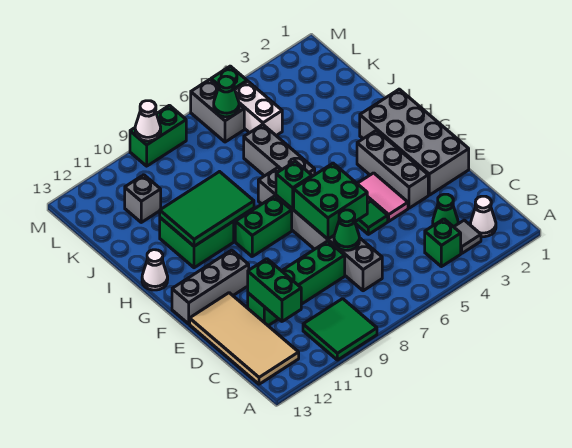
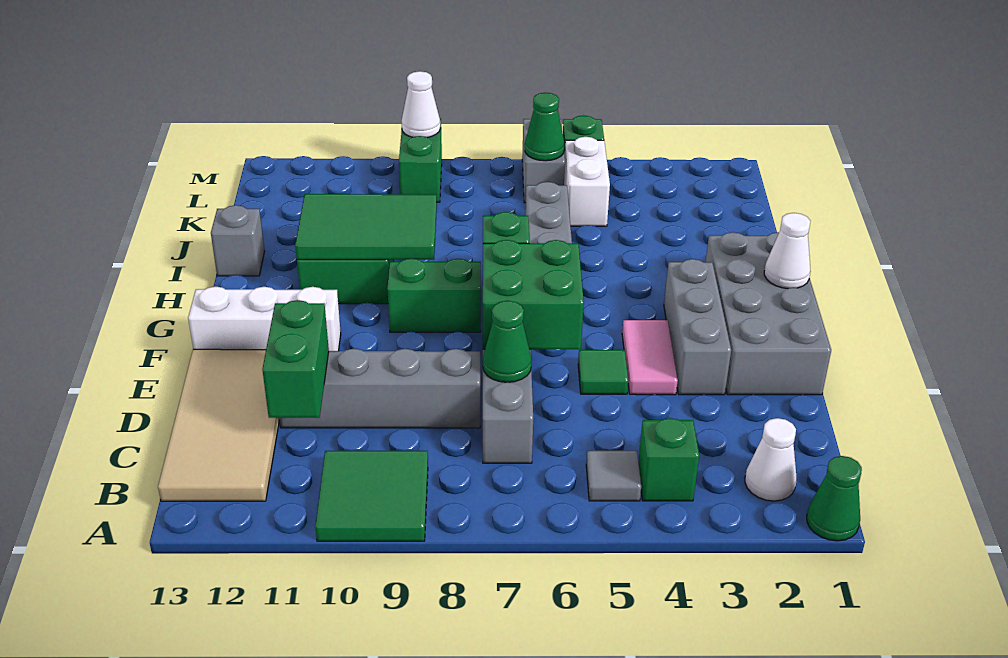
grey 1x1 tile [454,220,481,253] -> grey 1x1 tile moved to [586,451,641,501]
green 1x1 cone [433,194,458,227] -> green 1x1 cone moved to [807,456,862,541]
green 1x4 brick [248,241,345,326] -> grey 1x4 brick [279,349,480,428]
grey 1x3 brick [172,250,249,324] -> white 1x3 brick [188,287,341,351]
white 1x1 cone [142,250,168,290] -> white 1x1 cone moved to [764,213,811,289]
grey 1x1 brick [125,175,161,222] -> grey 1x1 brick moved to [211,205,265,276]
green 1x2 brick [130,105,186,166] -> green 1x2 brick turned to [399,119,442,202]

